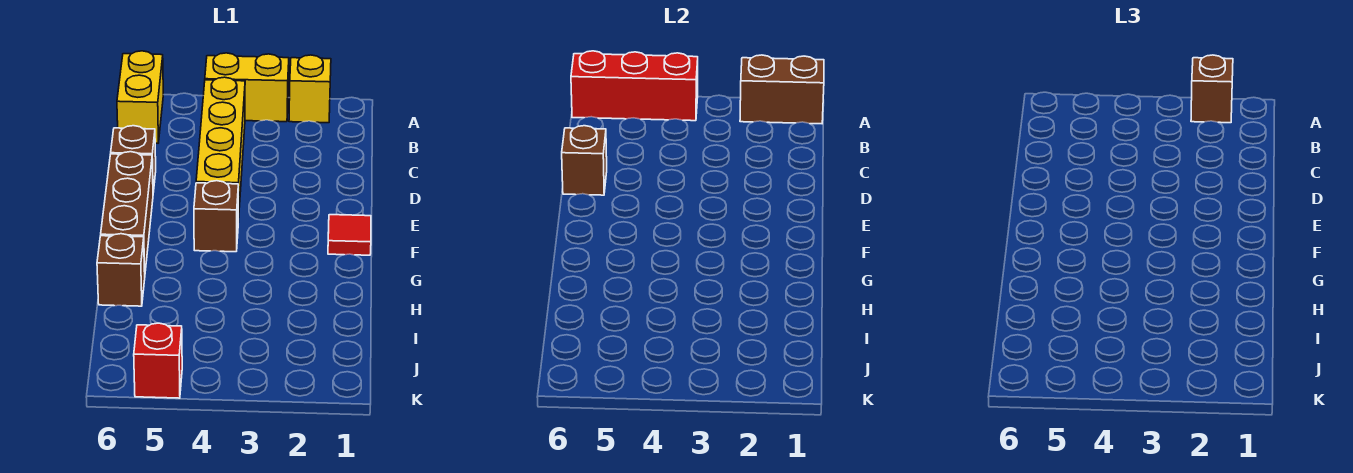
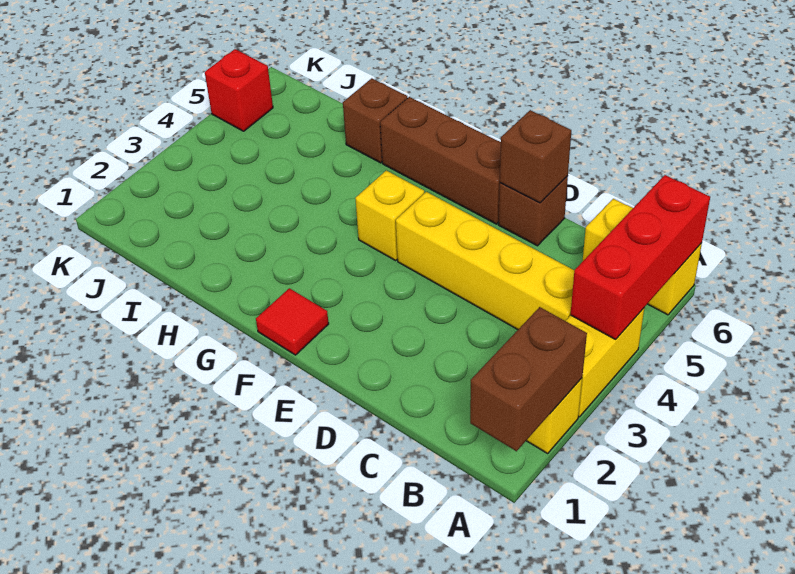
brown 1x1 brick [1191,55,1233,123] -> none
brown 1x1 brick [194,181,238,252] -> yellow 1x1 brick [355,171,424,260]

